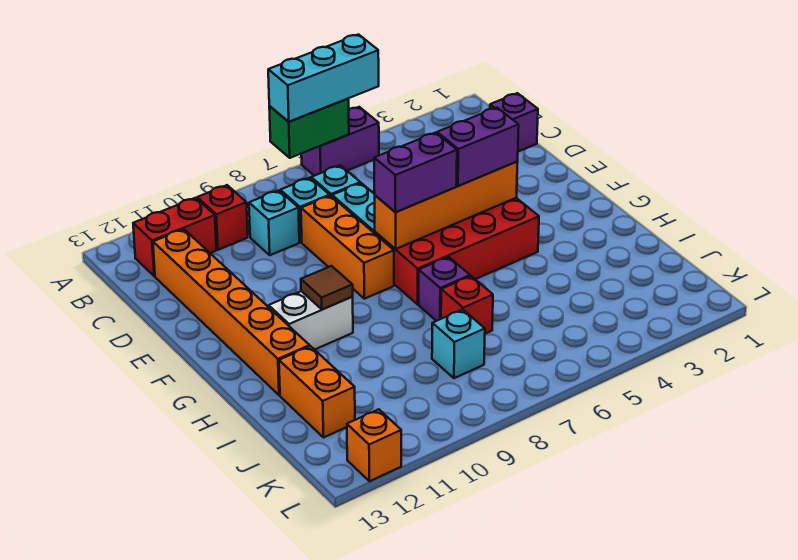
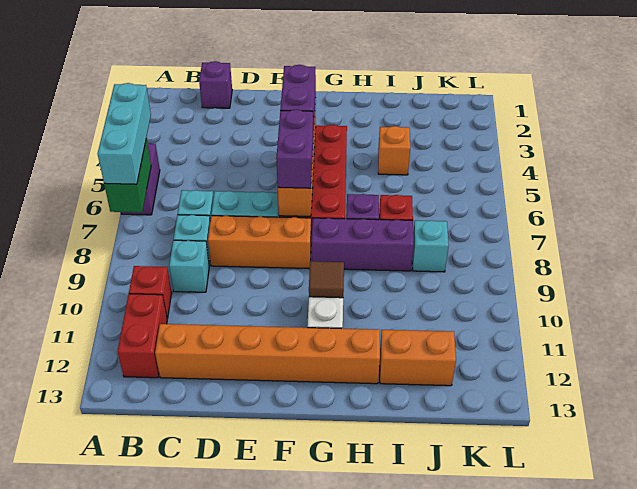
none -> purple 1x3 brick [312,218,414,271]
orange 1x1 brick [347,409,401,481] -> orange 1x1 brick moved to [378,126,410,175]

